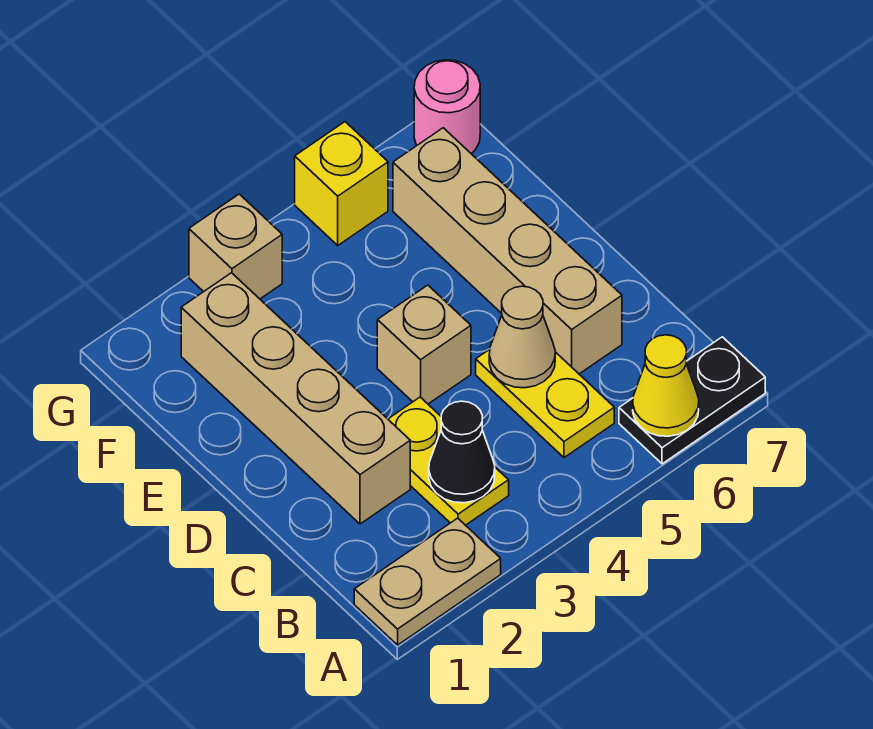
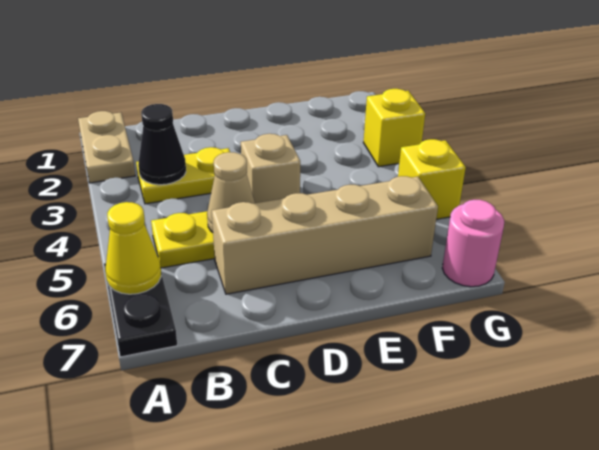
tan 1x4 brick [181,273,410,524] -> none
tan 1x1 brick [189,194,282,299] -> yellow 1x1 brick [363,89,425,167]

